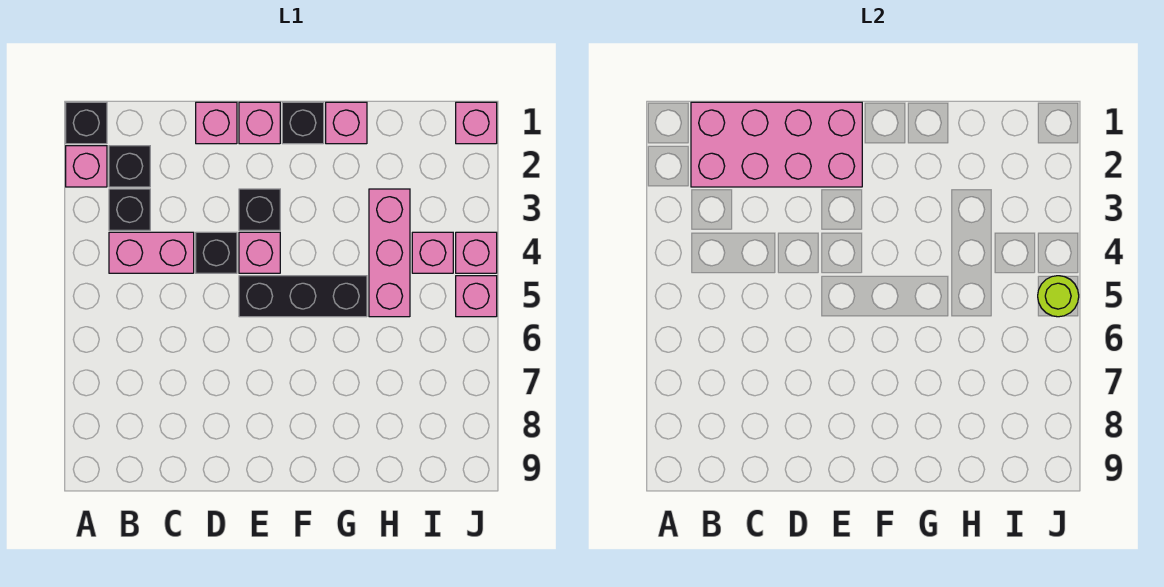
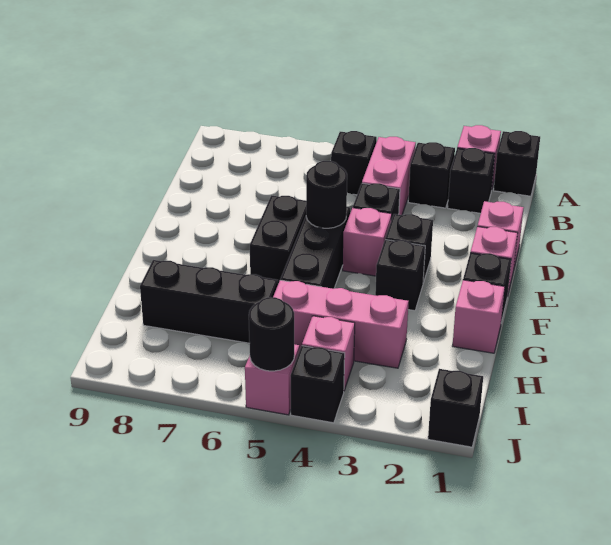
pink 2x4 brick [691,102,862,187] -> none
none -> black 1x1 brick [331,131,377,195]
none -> black 1x1 round brick [306,161,347,228]
none -> black 1x2 brick [250,195,306,284]
none -> black 1x1 brick [375,240,425,311]
none -> black 1x3 brick [140,260,278,343]
pink 1x1 brick [456,102,497,144] -> black 1x1 brick [428,369,483,447]
pink 1x1 brick [456,232,497,273] -> black 1x1 brick [290,346,345,423]
lime 1x1 round brick [1038,276,1079,317] -> black 1x1 round brick [249,297,294,371]

